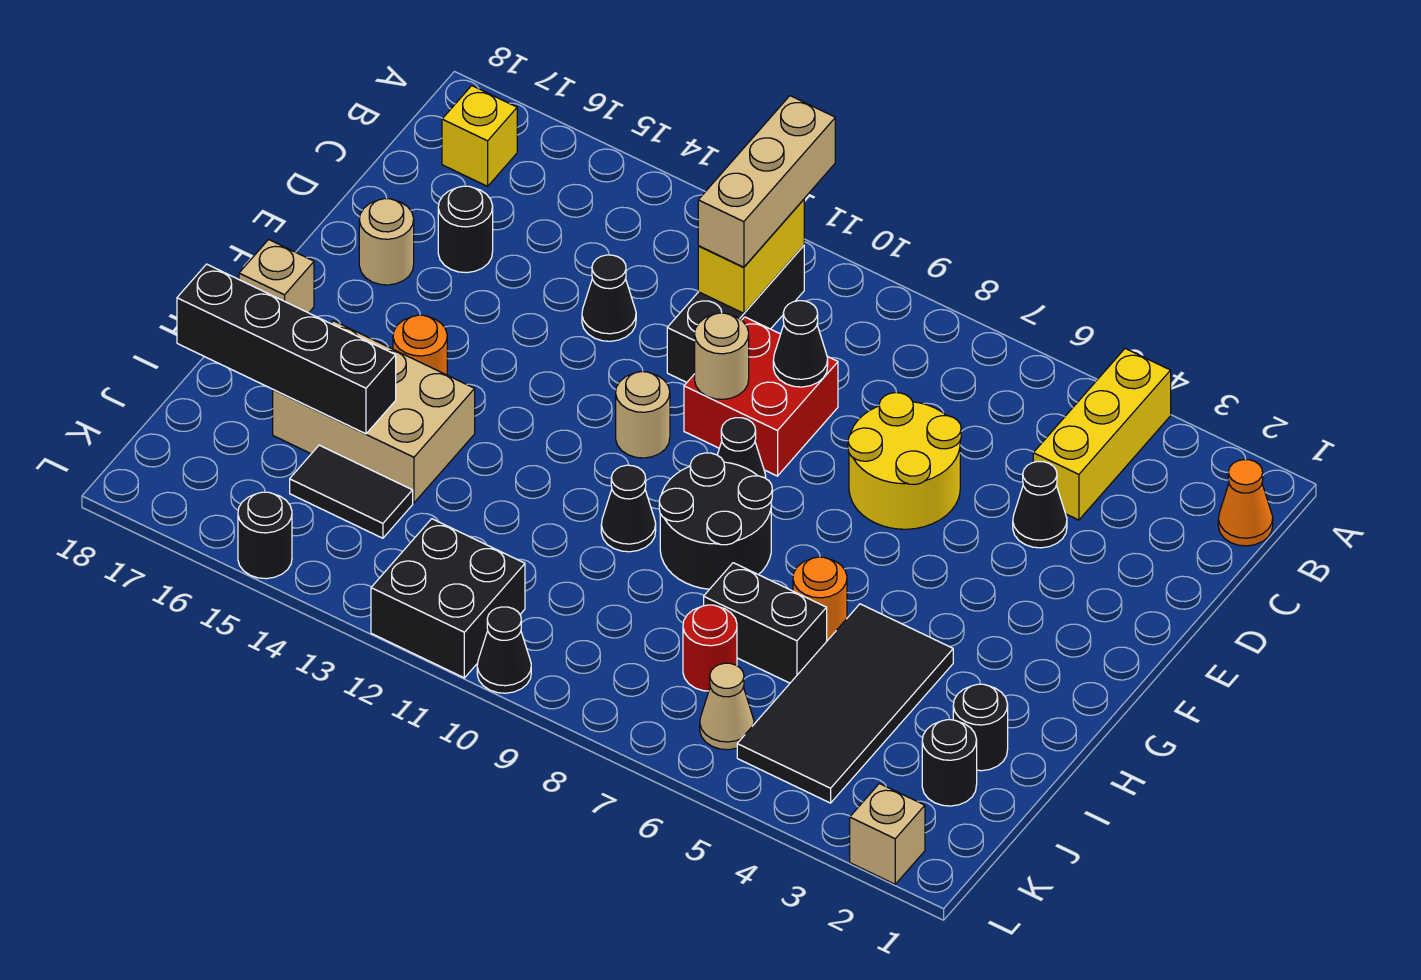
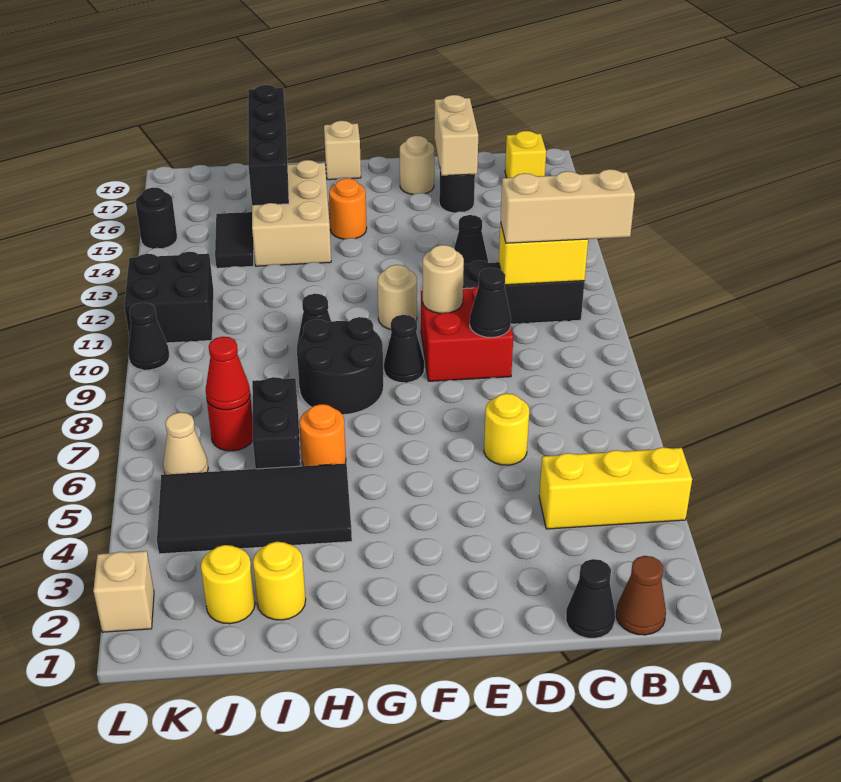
orange 1x1 cone [1218,460,1273,546] -> brown 1x1 cone [616,556,666,635]
black 1x1 cone [1013,462,1067,548] -> black 1x1 cone moved to [566,559,615,638]
yellow 2x2 round brick [848,393,961,529] -> yellow 1x1 round brick [484,393,529,465]
none -> tan 1x2 brick [434,95,478,176]
black 1x1 round brick [953,684,1008,771] -> yellow 1x1 round brick [253,542,306,620]
black 1x1 round brick [922,720,977,806] -> yellow 1x1 round brick [201,545,255,624]
none -> red 1x1 cone [206,337,250,410]

